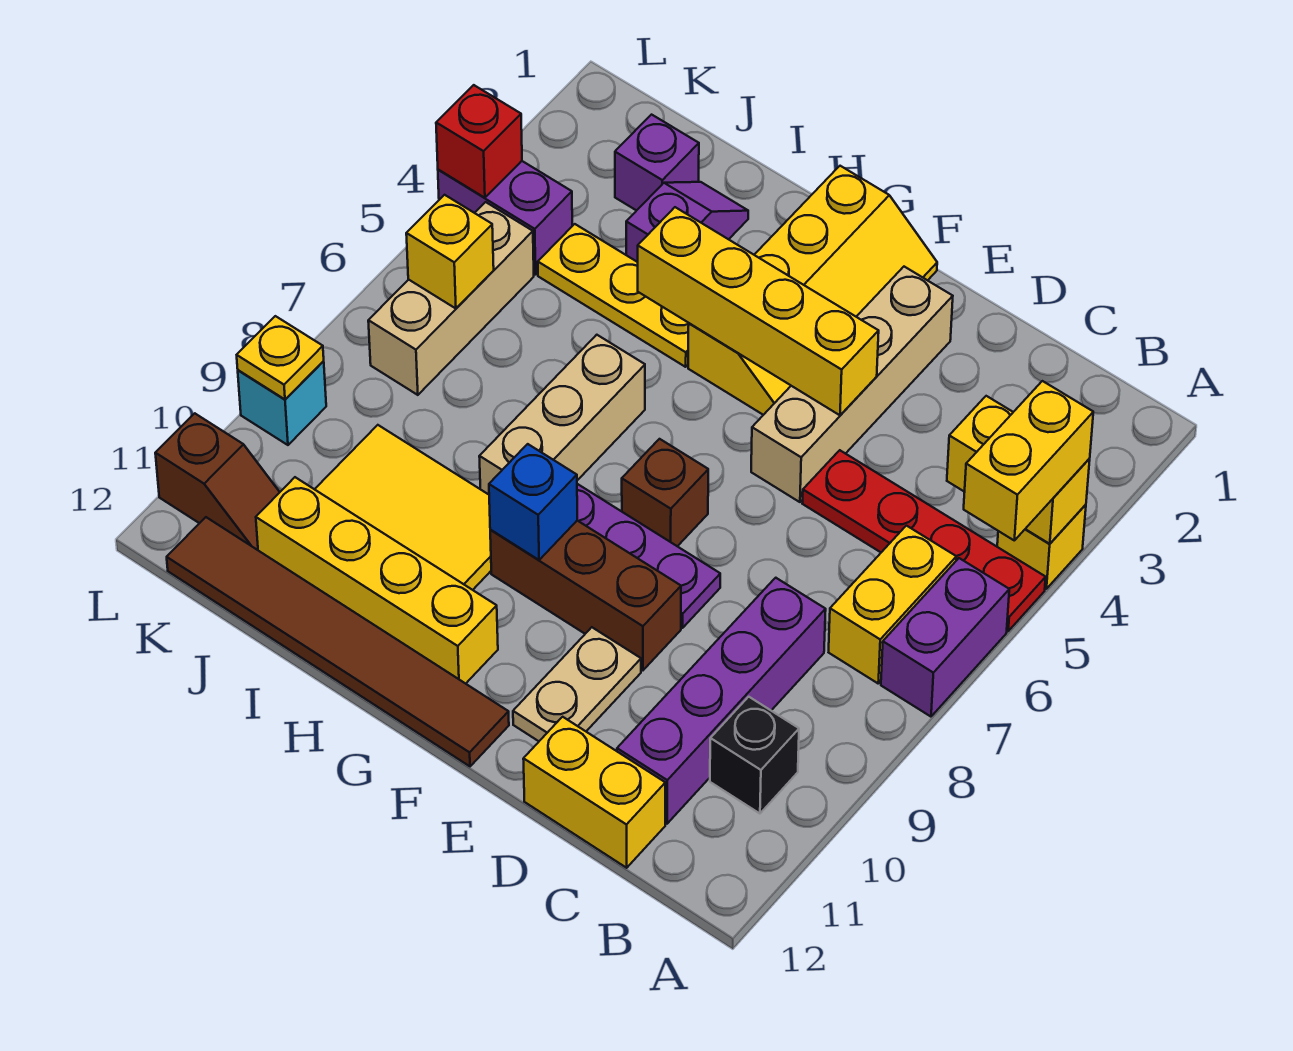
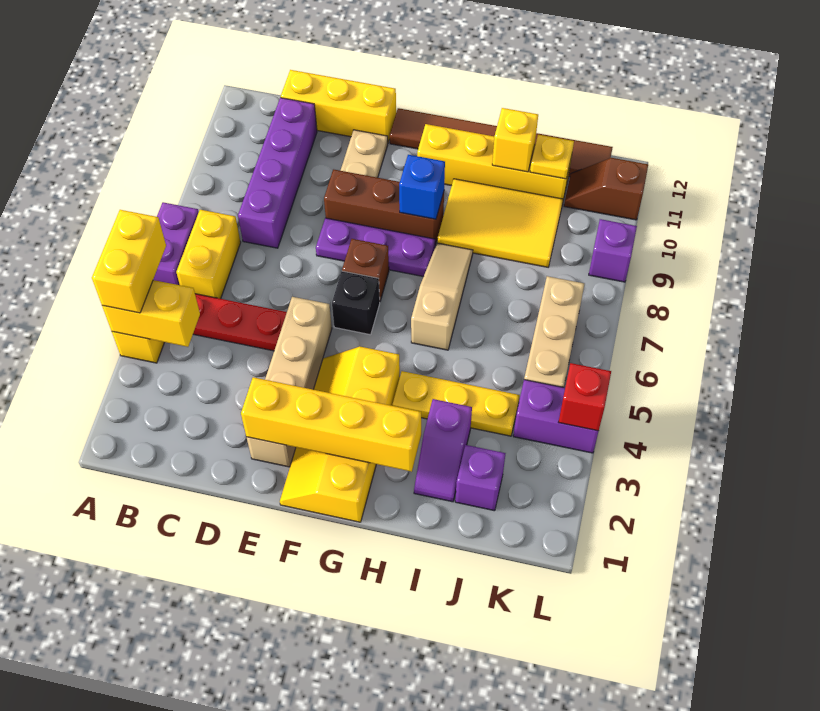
black 1x1 brick [710,697,799,814] -> black 1x1 brick moved to [332,271,380,335]
yellow 1x2 brick [523,717,665,868] -> yellow 1x3 brick [281,70,396,142]
yellow 1x4 brick [638,207,879,415] -> yellow 1x4 brick moved to [241,377,421,472]
tan 1x3 brick [479,335,645,494] -> tan 1x3 slope [411,243,473,350]
yellow 1x1 brick [406,195,494,309] -> yellow 1x1 brick moved to [492,108,538,172]
cyan 1x1 brick [238,361,326,445] -> purple 1x1 brick [589,219,637,282]
yellow 1x1 plate [237,316,324,399] -> yellow 1x1 plate moved to [530,135,574,179]

